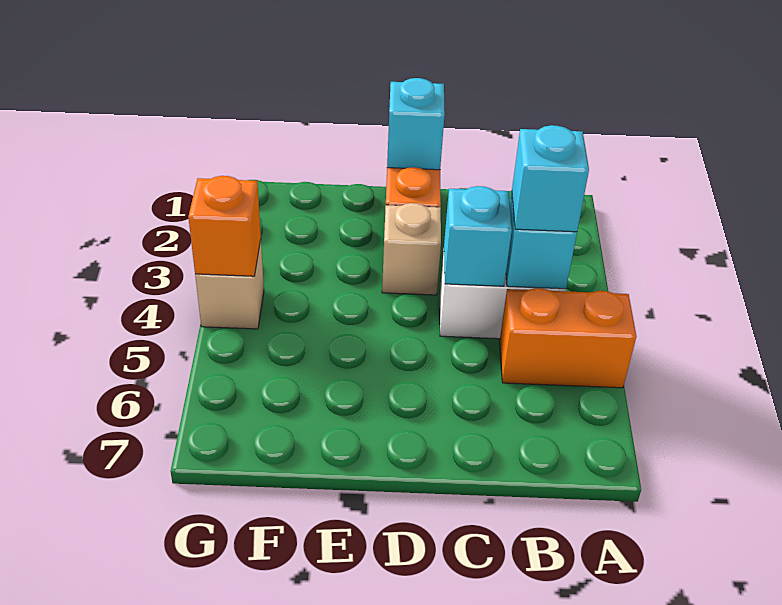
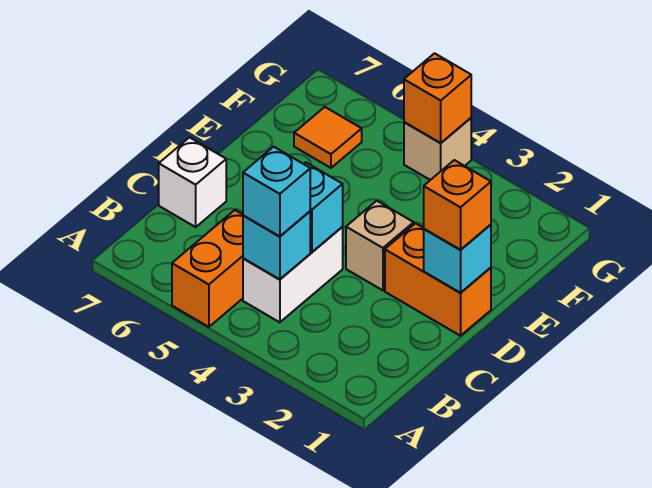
none -> white 1x1 brick [159,138,226,227]
none -> orange 1x1 brick [424,160,491,250]
none -> orange 1x1 tile [294,107,362,168]

